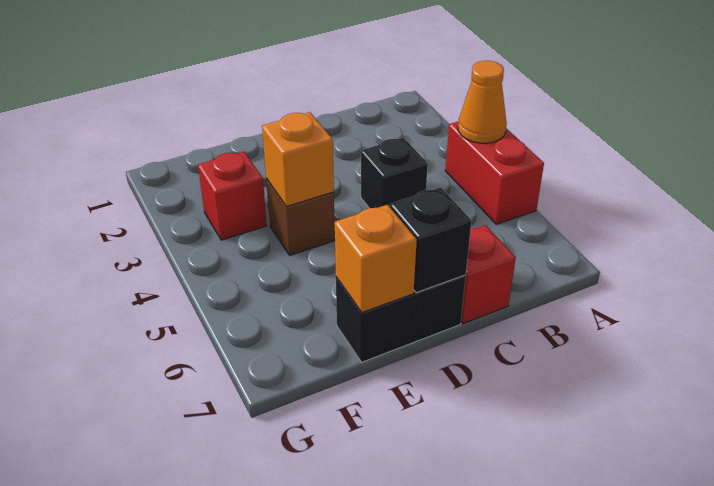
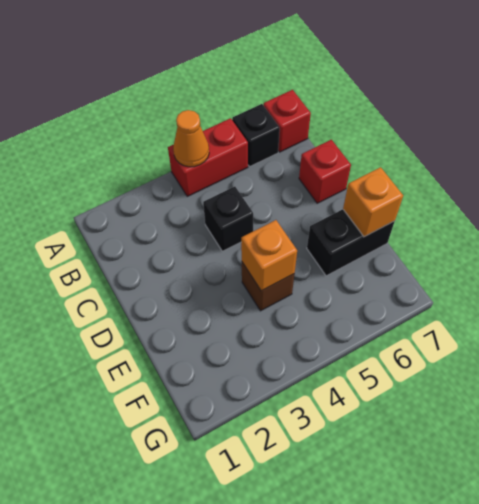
black 1x2 brick [336,275,466,362] -> black 1x2 brick turned to [307,209,395,276]
black 1x1 brick [390,187,471,293] -> black 1x1 brick moved to [232,104,280,166]
red 1x1 brick [198,151,267,240] -> red 1x1 brick moved to [263,90,311,152]

